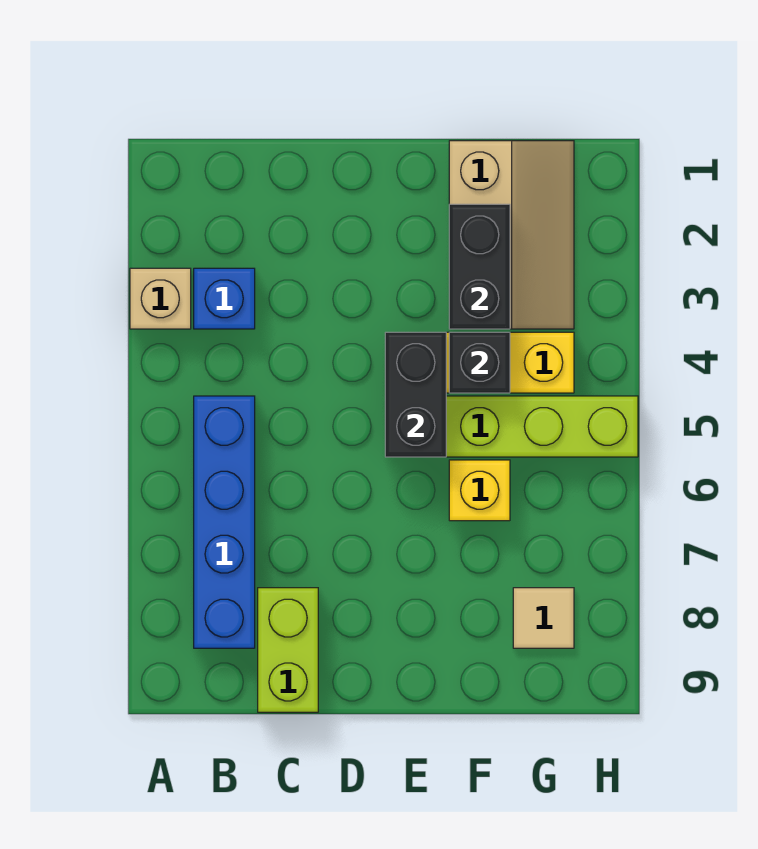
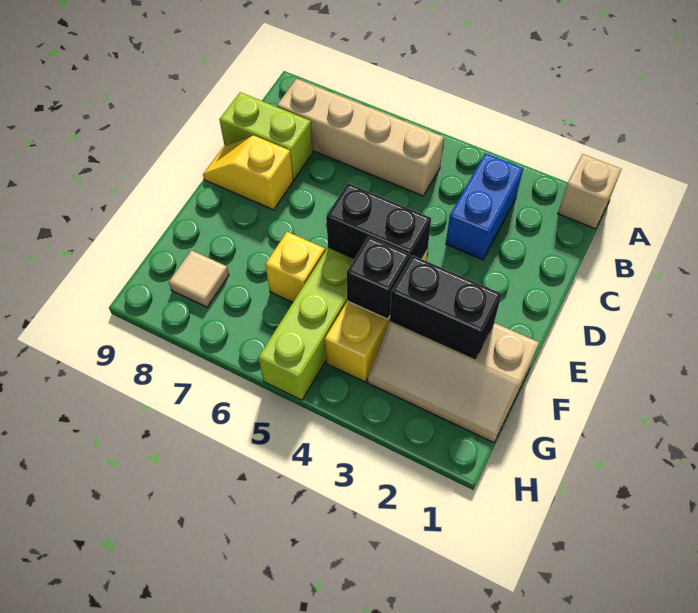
tan 1x1 brick [130,268,191,329] -> tan 1x1 brick moved to [558,154,621,229]
blue 1x1 brick [194,268,255,329] -> blue 1x2 brick [446,153,523,260]
blue 1x4 brick [194,396,255,648] -> tan 1x4 brick [277,79,444,196]
none -> yellow 1x2 slope [203,136,293,210]

